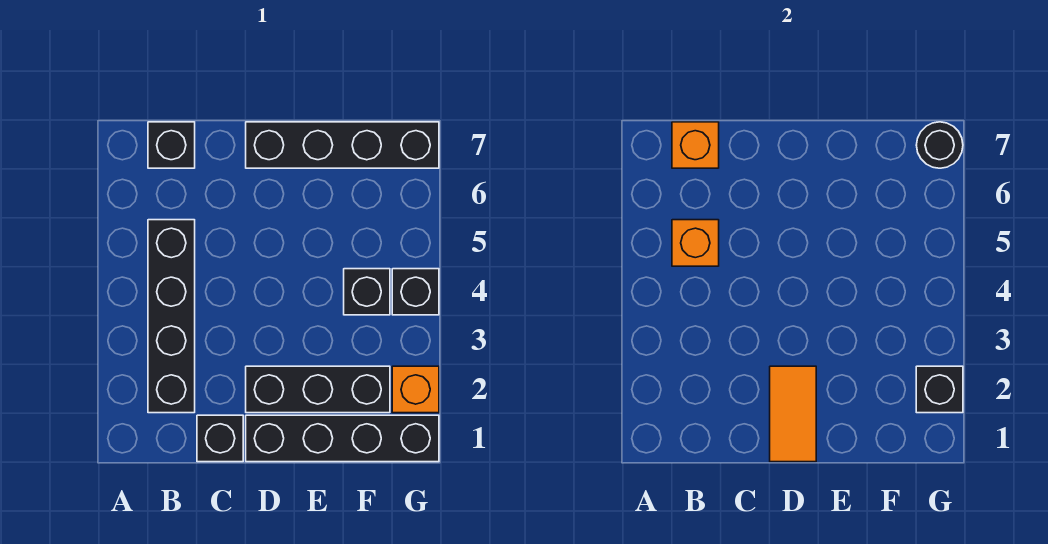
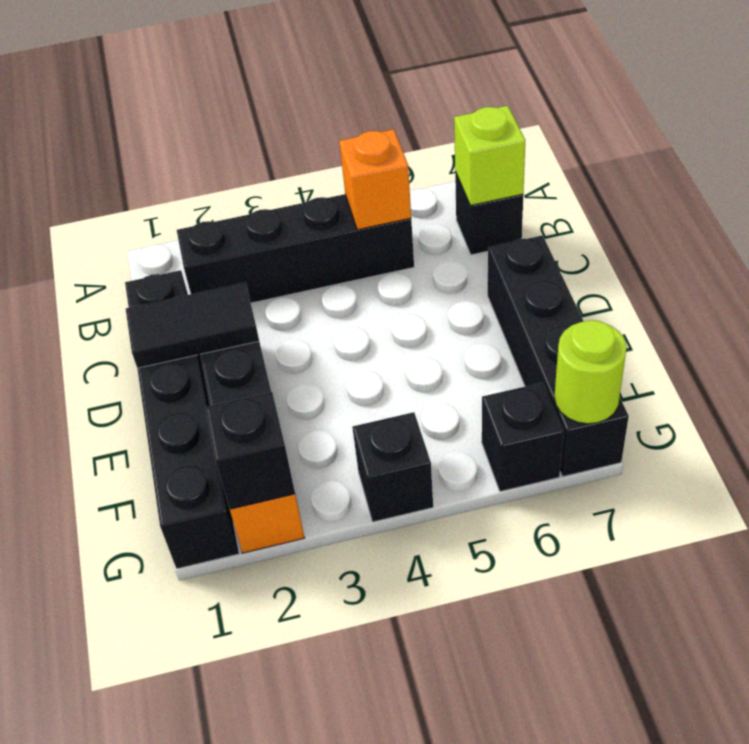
orange 1x1 brick [672,122,719,168] -> lime 1x1 brick [454,106,525,205]
orange 1x2 tile [770,366,816,462] -> black 1x2 tile [126,282,259,368]
black 1x1 brick [344,269,390,315] -> black 1x1 brick moved to [482,383,563,492]
black 1x1 round brick [916,122,963,168] -> lime 1x1 round brick [554,320,627,424]

